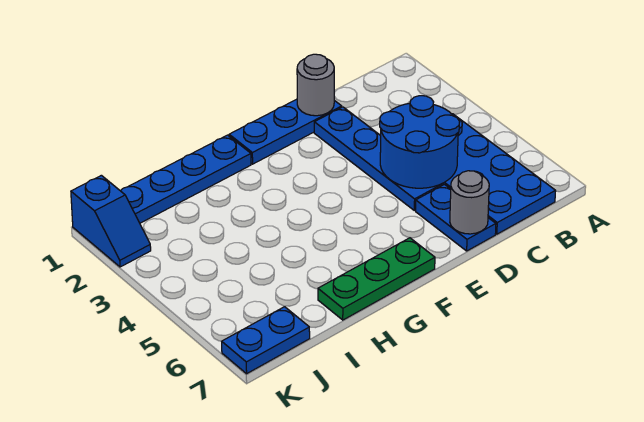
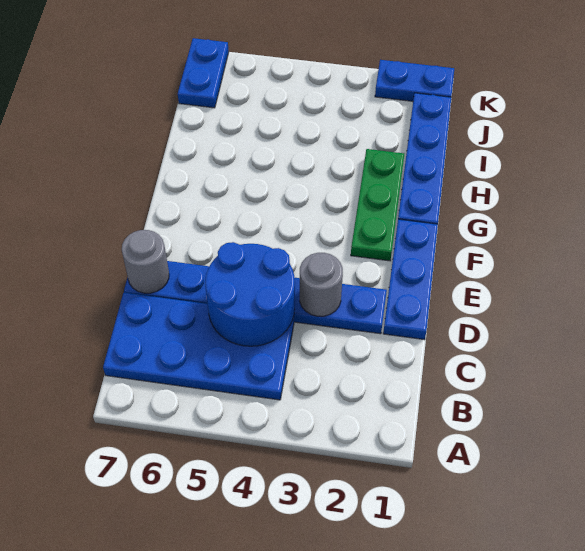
grey 1x1 round brick [297,54,334,116] -> grey 1x1 round brick moved to [300,253,343,316]
green 1x3 plate [318,238,435,320] -> green 1x3 plate moved to [351,149,404,261]
blue 1x2 slope [71,175,151,267] -> blue 1x2 plate [375,60,454,101]

